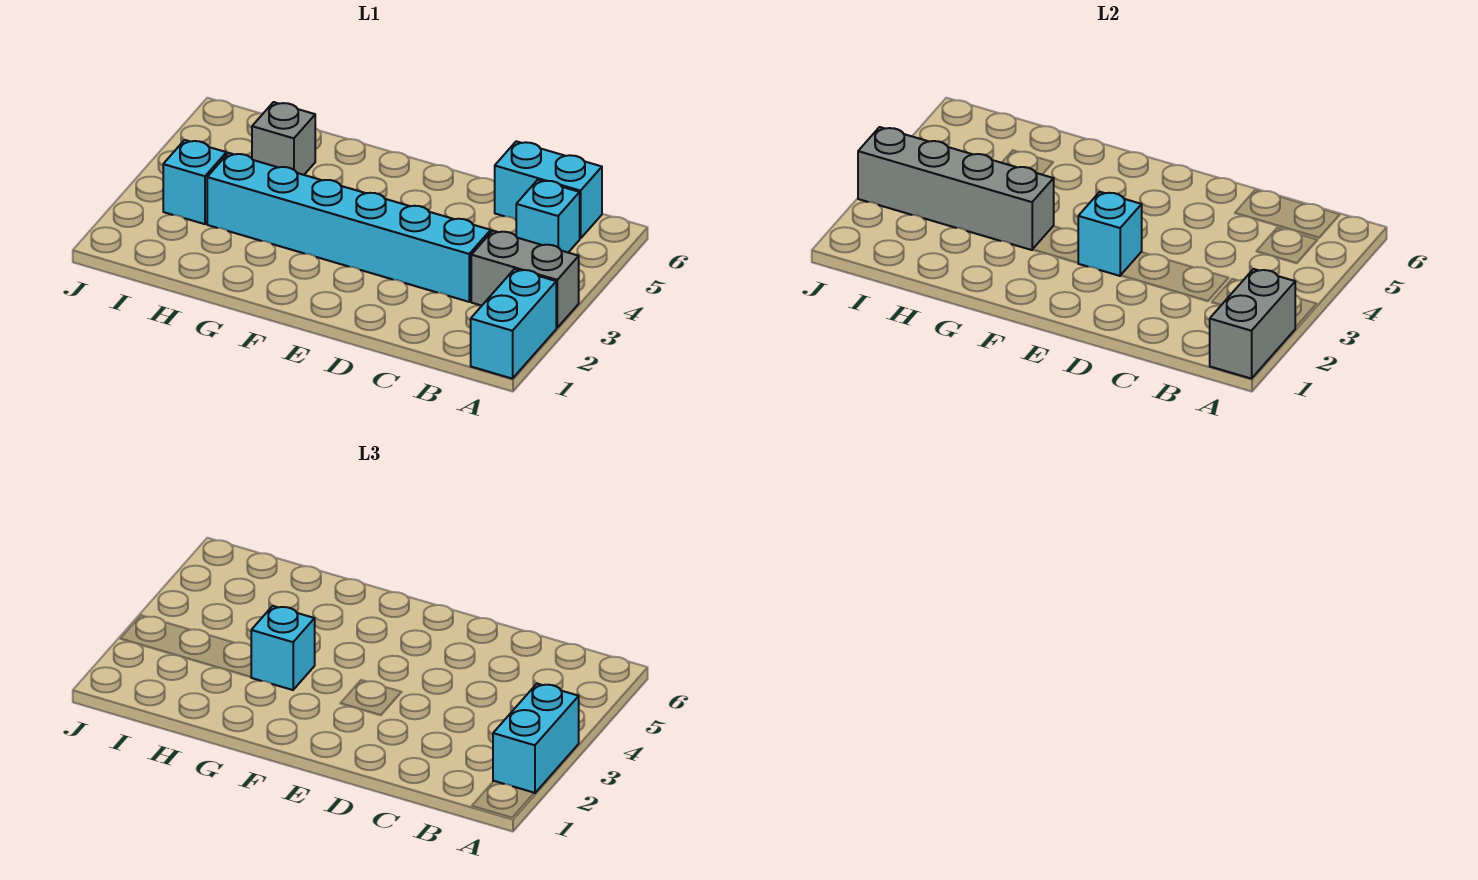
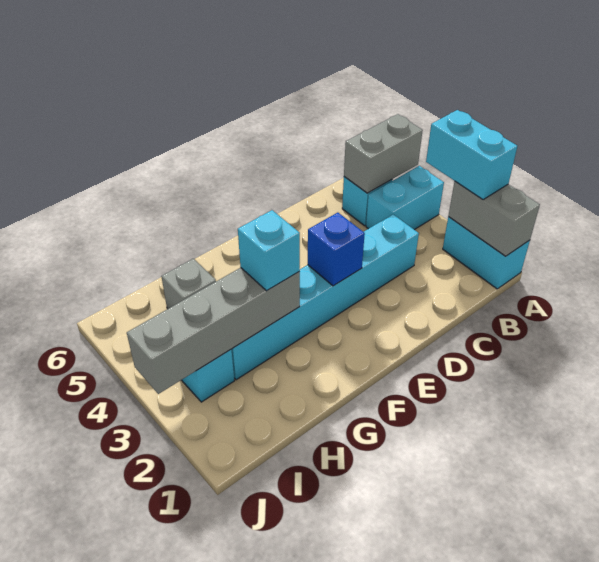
grey 1x2 brick [471,231,579,328] -> grey 1x2 brick moved to [344,114,423,193]
cyan 1x2 brick [495,141,602,239] -> cyan 1x2 brick moved to [366,166,444,230]
cyan 1x1 brick [1078,192,1142,276] -> blue 1x1 brick [308,213,365,286]

